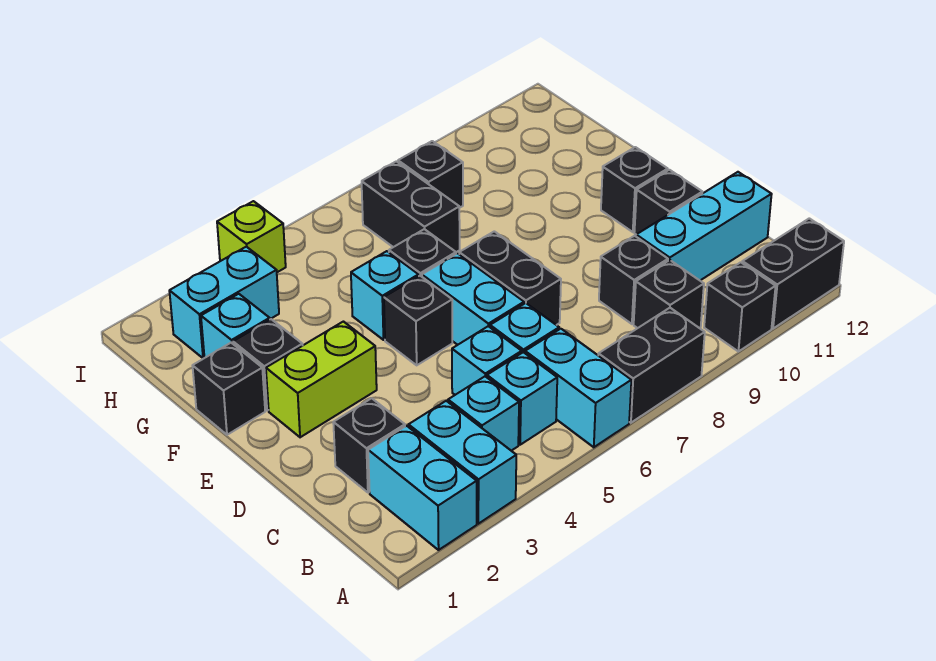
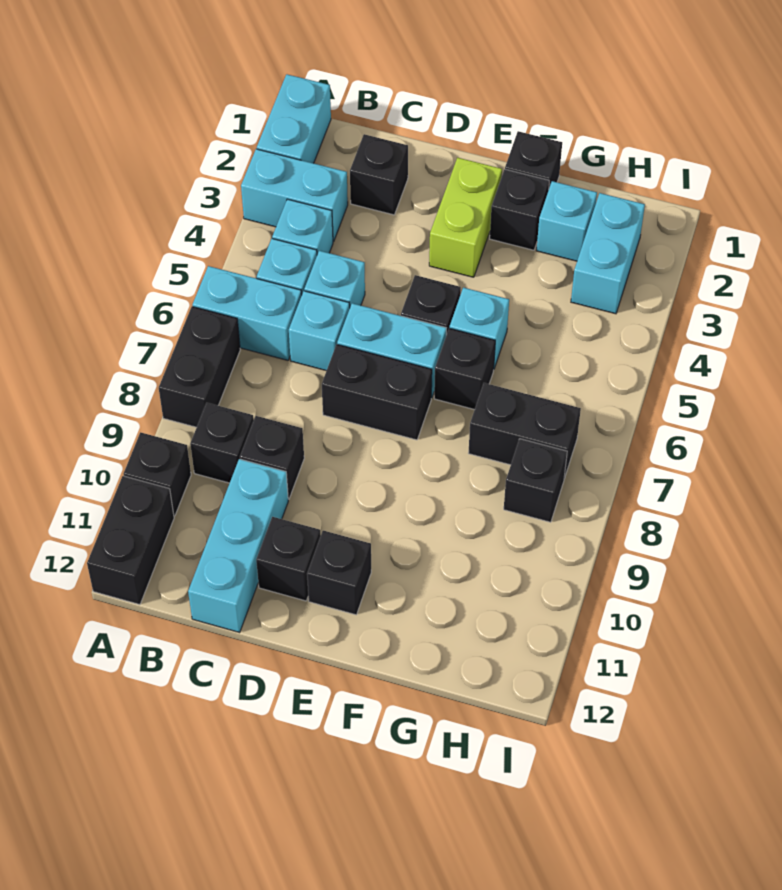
cyan 1x2 brick [368,426,477,550] -> cyan 1x2 brick turned to [257,74,331,163]
lime 1x1 brick [217,201,286,272] -> none

